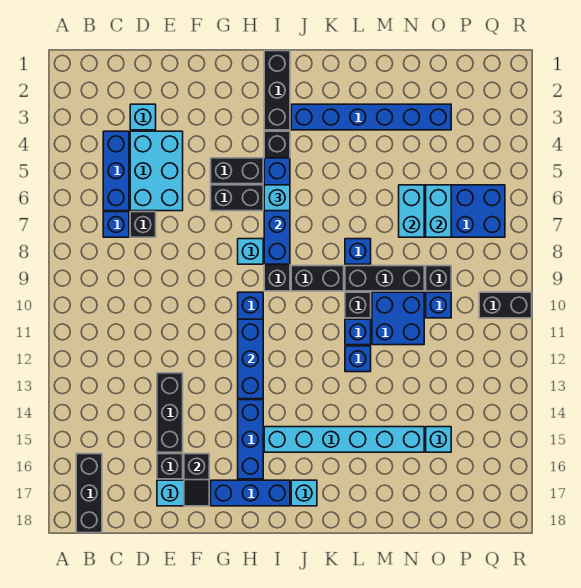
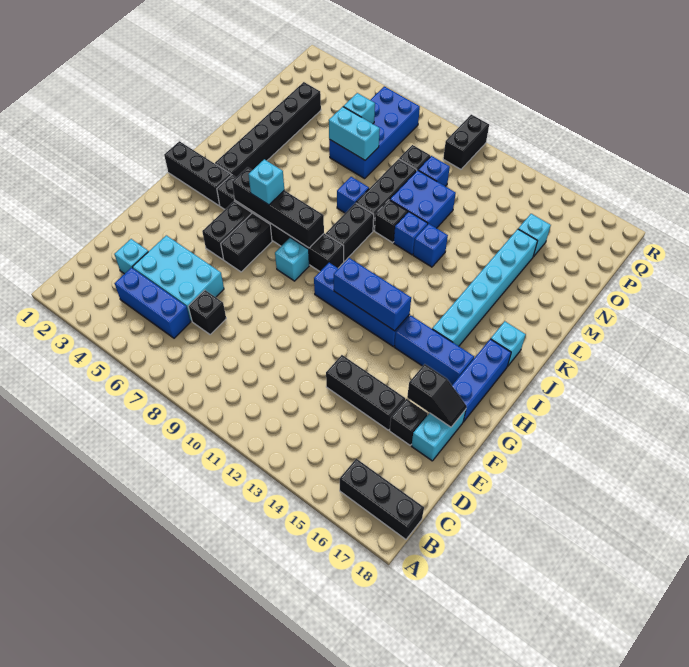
blue 1x1 brick [103,212,129,237] -> none
blue 1x4 brick [264,158,290,264] -> black 1x4 brick [232,167,324,248]
blue 1x6 brick [291,104,451,130] -> black 1x6 brick [215,82,321,177]
cyan 1x2 brick [426,185,451,237] -> cyan 1x1 brick [343,93,375,124]

